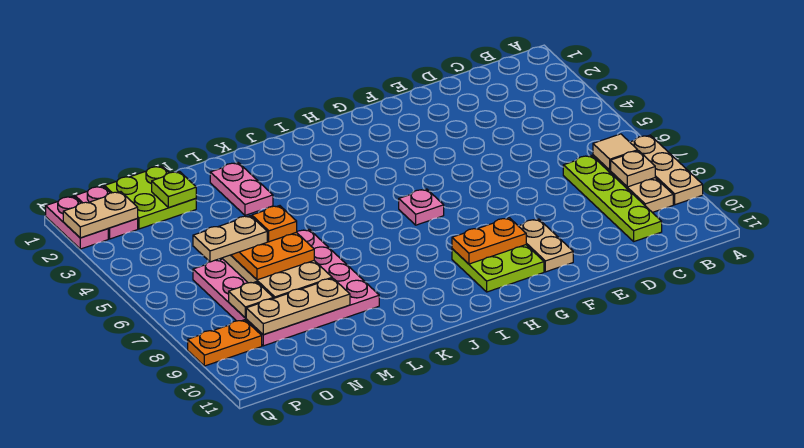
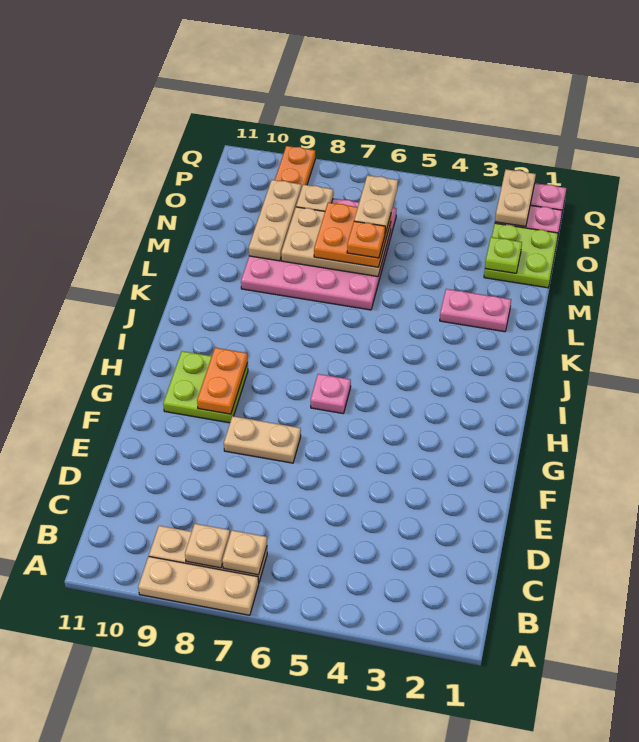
tan 1x1 tile [593,134,638,170] -> tan 1x1 plate [222,530,267,575]
lime 1x4 plate [563,155,662,241] -> none
tan 1x2 plate [519,219,573,272] -> tan 1x2 plate moved to [224,416,301,463]

